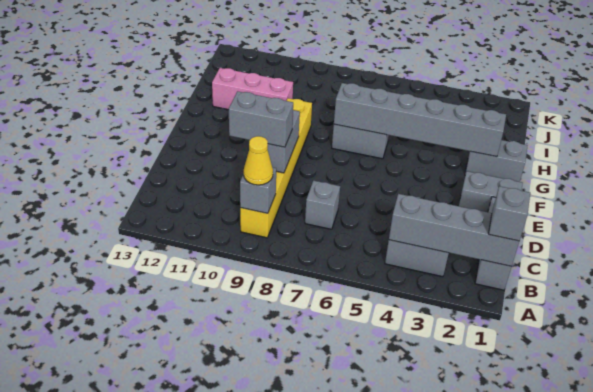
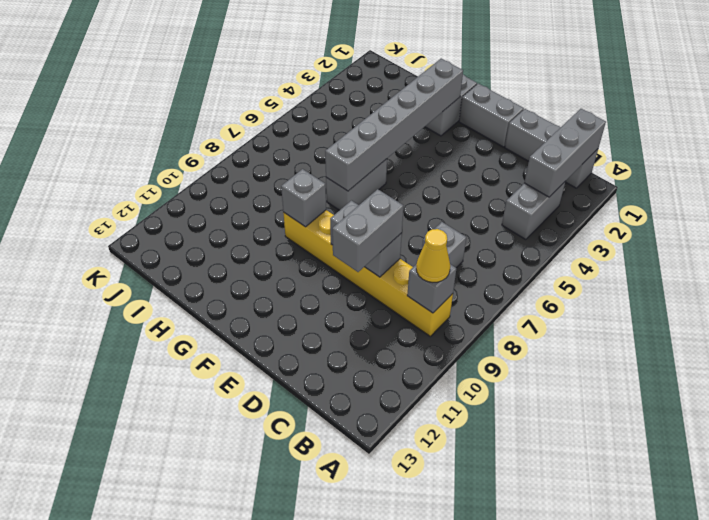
grey 1x4 brick [389,194,519,266] -> grey 1x3 brick [524,109,606,197]
grey 1x1 brick [489,186,530,241] -> grey 1x1 brick moved to [281,169,326,227]
grey 1x2 brick [459,171,523,212] -> grey 1x2 brick turned to [459,83,524,147]
pink 1x3 brick [212,68,293,110] -> none

